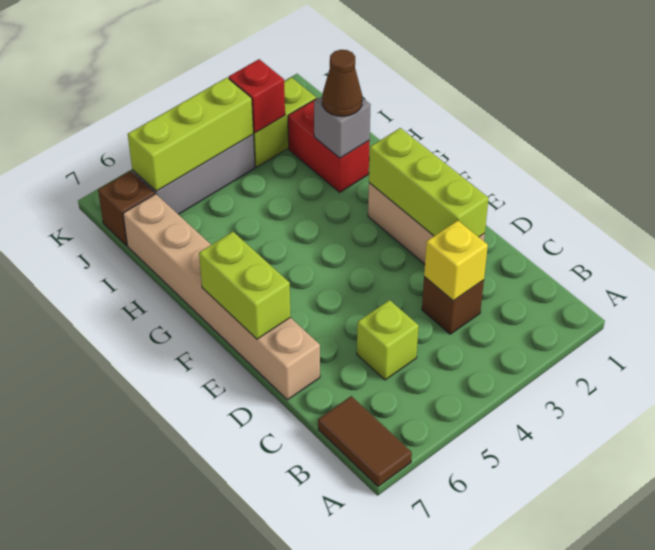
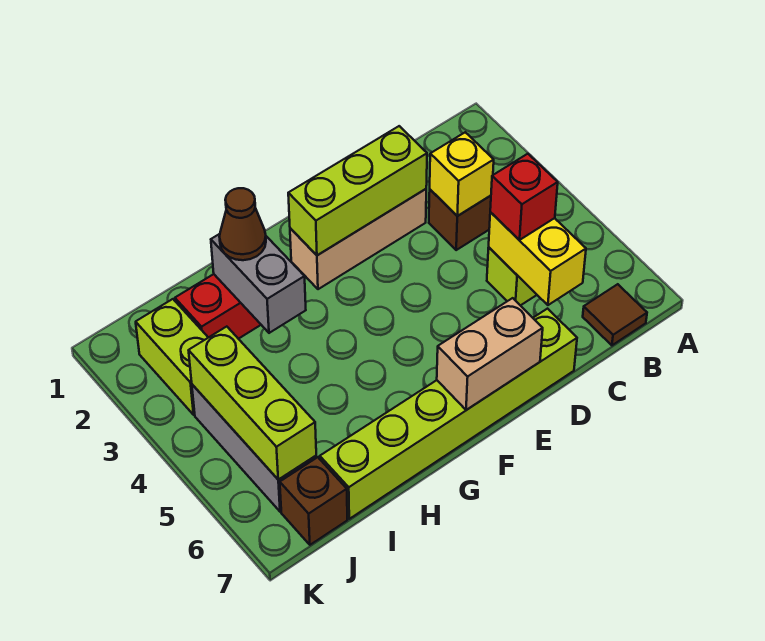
brown 1x2 tile [318,396,412,487] -> brown 1x1 tile [583,284,647,345]
none -> yellow 1x2 brick [489,212,586,305]
tan 1x6 brick [123,194,320,400] -> lime 1x6 brick [320,309,577,519]
lime 1x2 brick [199,232,291,339] -> tan 1x2 brick [437,298,543,410]
grey 1x1 brick [314,97,371,158] -> grey 1x2 brick [211,234,306,333]
red 1x1 brick [229,59,285,133] -> red 1x1 brick moved to [490,154,558,240]

